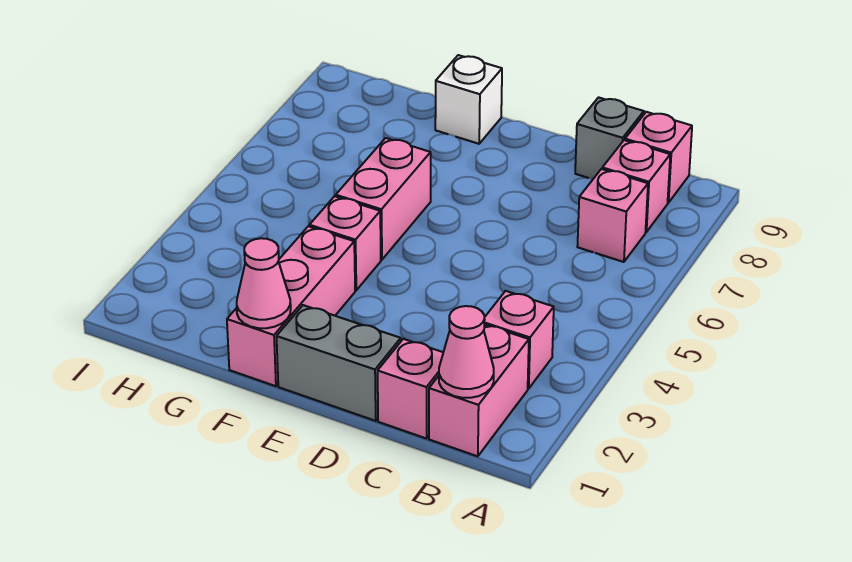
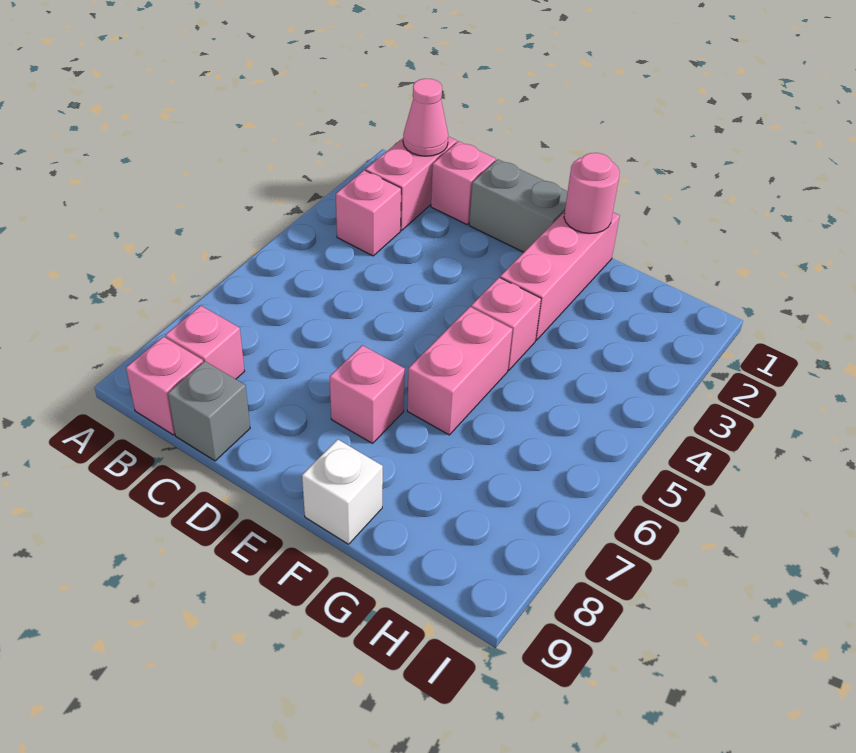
pink 1x1 brick [577,169,648,262] -> pink 1x1 brick moved to [330,345,405,443]
pink 1x1 cone [237,238,291,328] -> pink 1x1 round brick [564,153,620,234]

